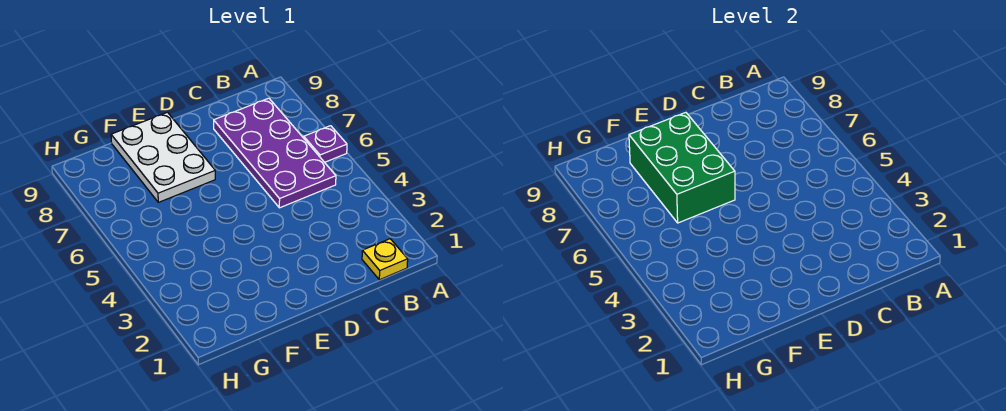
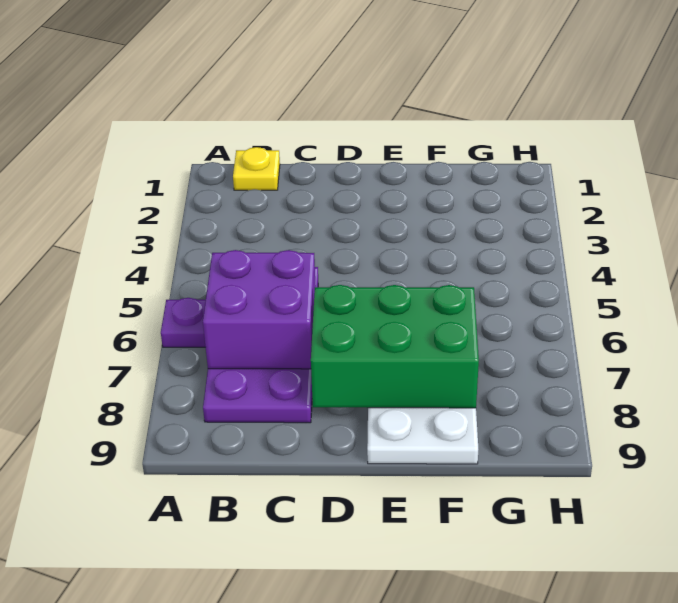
none -> purple 2x2 brick [203,250,316,369]
green 2x3 brick [629,113,735,223] -> green 2x3 brick turned to [311,285,479,408]

